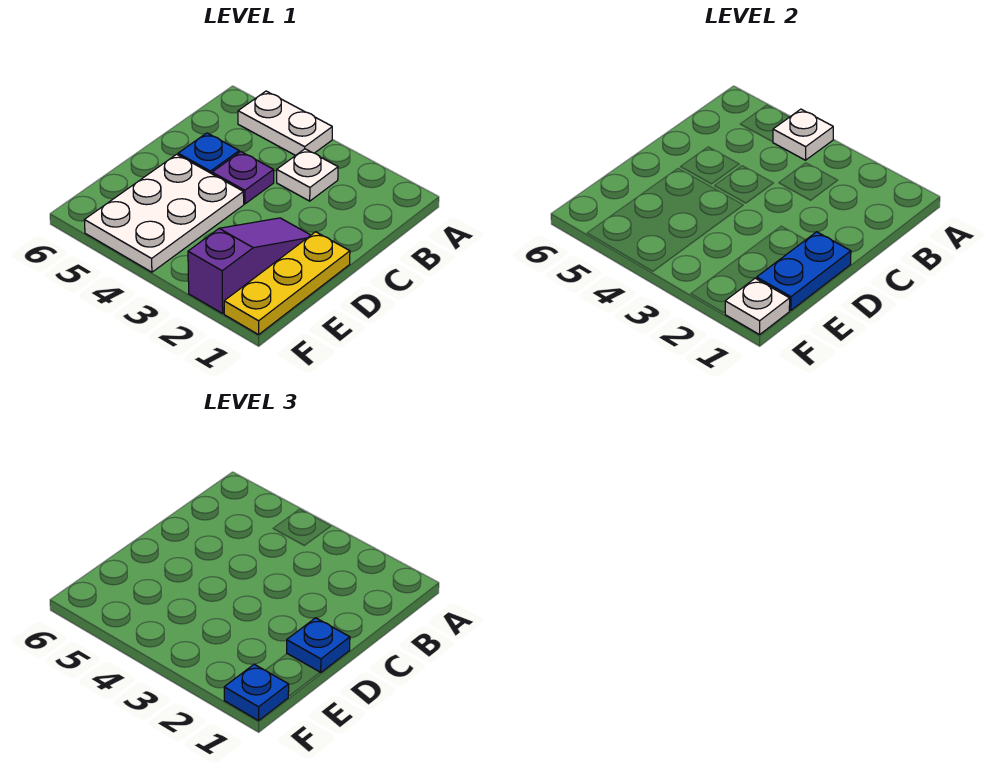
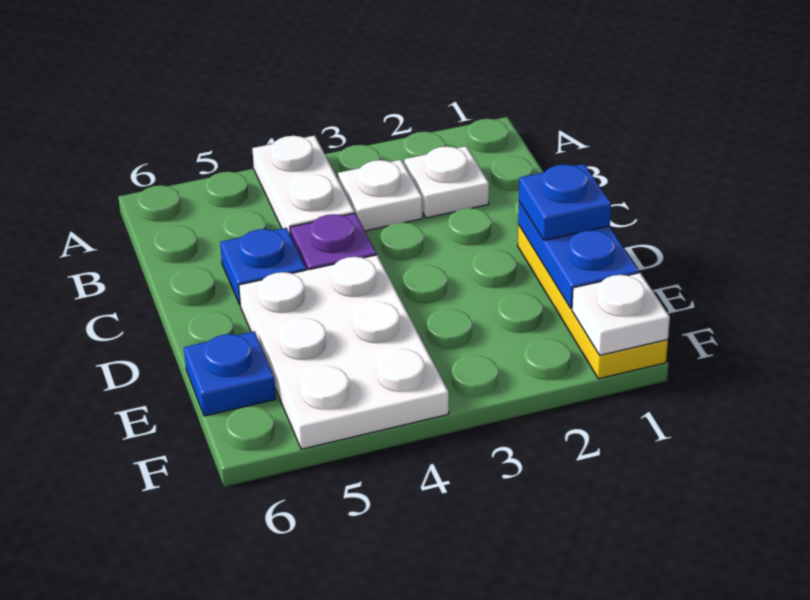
white 1x2 plate [238,91,332,156] -> white 1x2 plate turned to [252,136,355,233]
white 1x1 plate [773,109,833,160] -> white 1x1 plate moved to [404,146,489,218]
purple 1x3 slope [188,218,311,314] -> none
blue 1x1 plate [224,664,289,721] -> blue 1x1 plate moved to [184,331,276,416]

